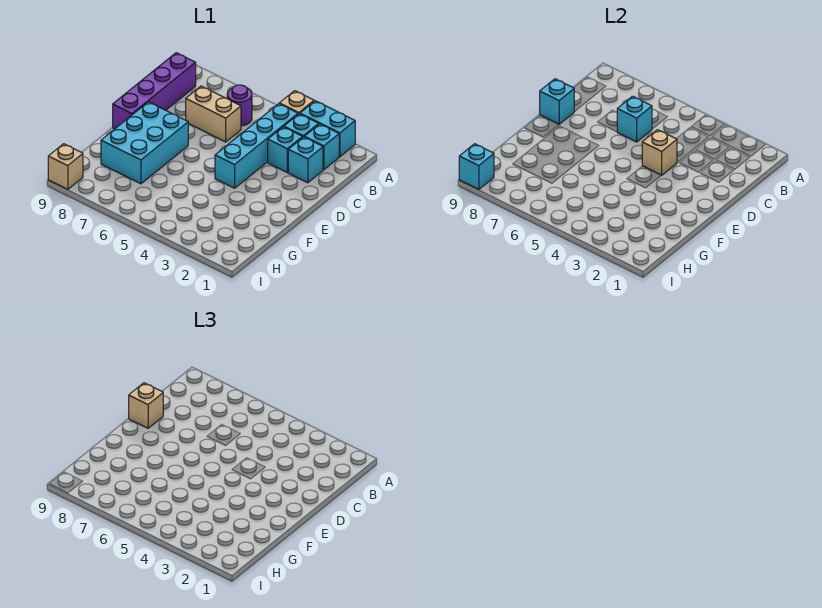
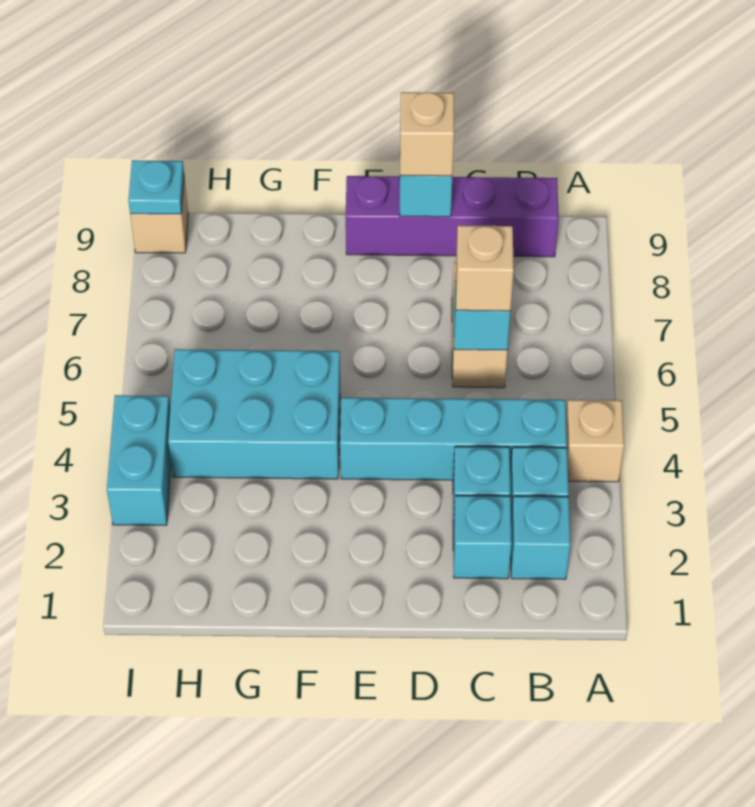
cyan 1x2 brick [300,101,355,157] -> cyan 1x2 brick moved to [107,395,171,525]
purple 1x1 round brick [227,85,252,126] -> none
tan 1x1 brick [642,130,677,175] -> tan 1x1 brick moved to [456,225,514,311]
cyan 2x3 brick [101,102,188,184] -> cyan 2x3 brick moved to [168,349,340,479]
cyan 1x1 brick [459,144,494,189] -> cyan 1x1 plate [128,160,184,214]

